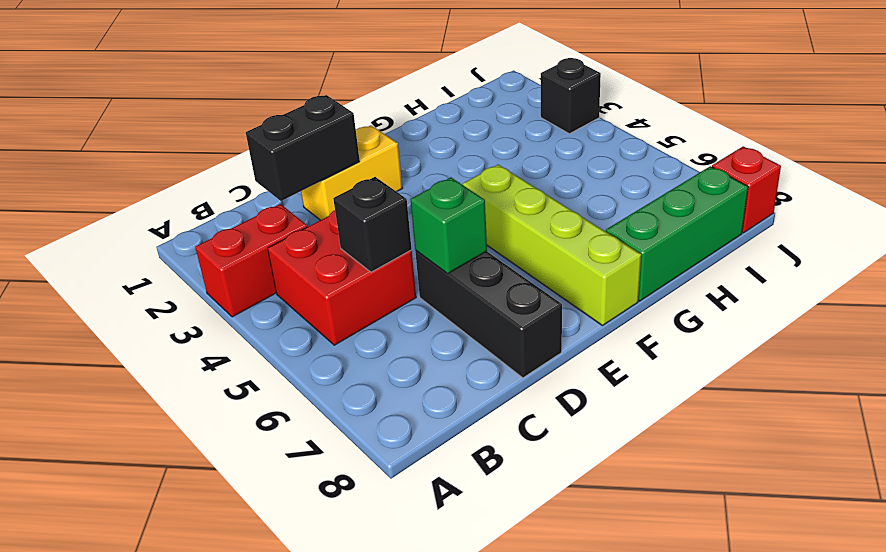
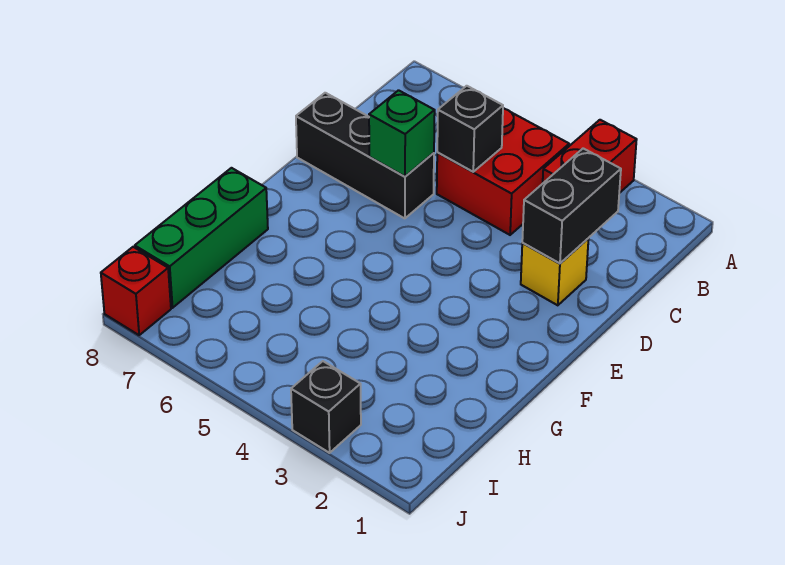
yellow 1x2 brick [301,125,402,220] -> yellow 1x1 brick [521,239,588,305]
lime 1x4 brick [463,165,641,326] -> none

